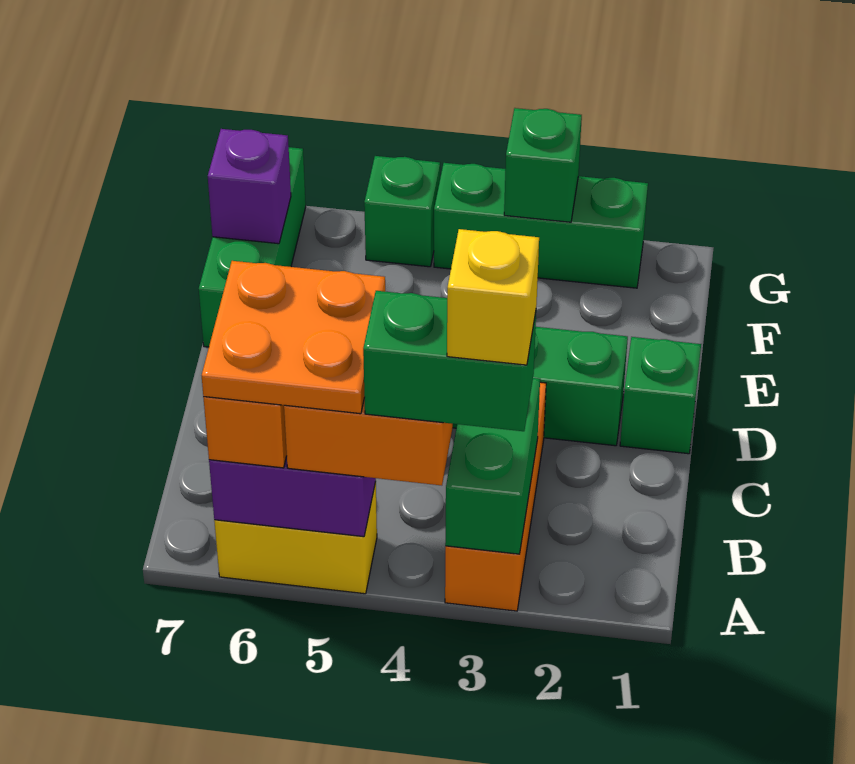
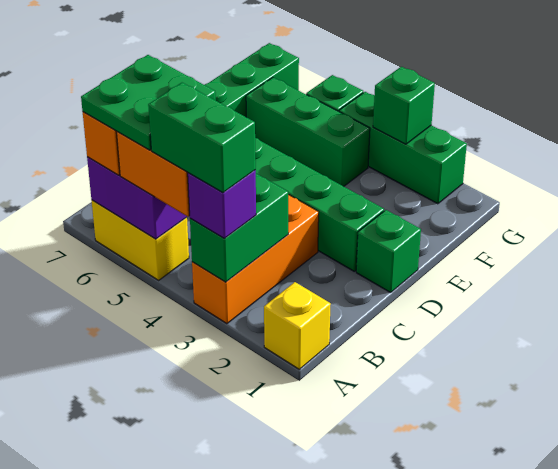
yellow 1x1 brick [447,229,539,365] -> yellow 1x1 brick moved to [264,282,331,369]
orange 2x2 plate [202,261,385,414] -> green 2x2 plate [81,55,216,150]
none -> green 1x3 brick [246,78,370,186]
purple 1x1 brick [208,129,291,244] -> purple 1x1 brick moved to [188,170,256,238]

